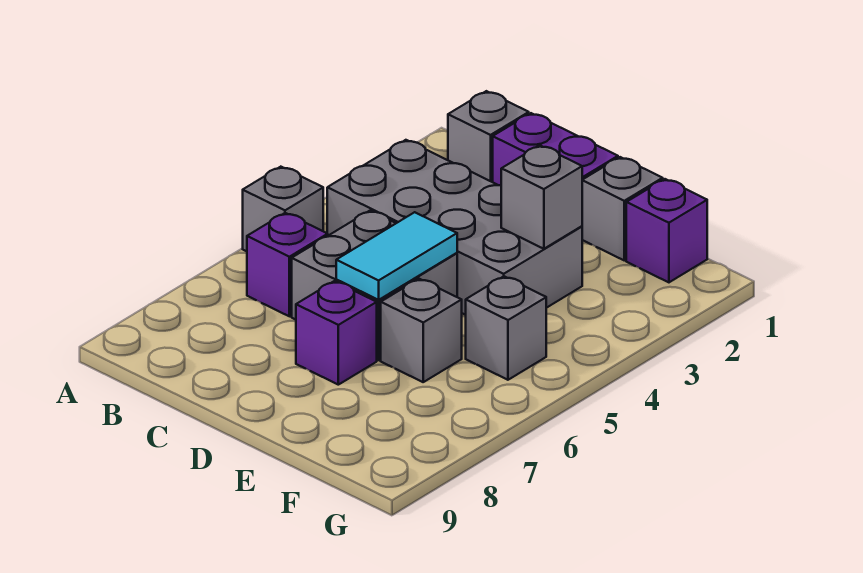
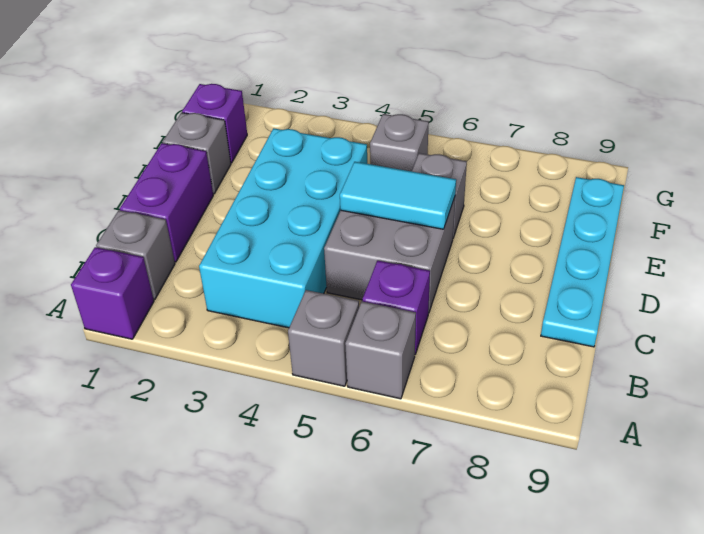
grey 2x4 brick [327,140,582,315] -> cyan 2x4 brick [199,128,367,328]
none -> cyan 1x4 plate [541,177,624,347]
purple 1x1 brick [296,281,377,385] -> purple 1x1 brick moved to [71,247,154,339]
grey 1x1 brick [501,145,582,249] -> grey 1x1 brick moved to [345,302,416,399]

